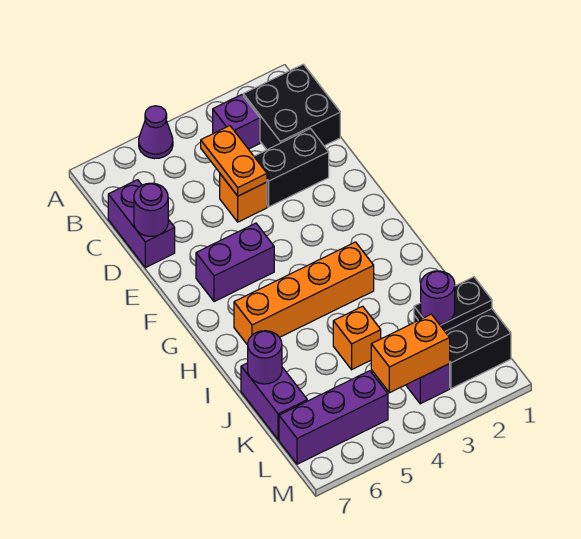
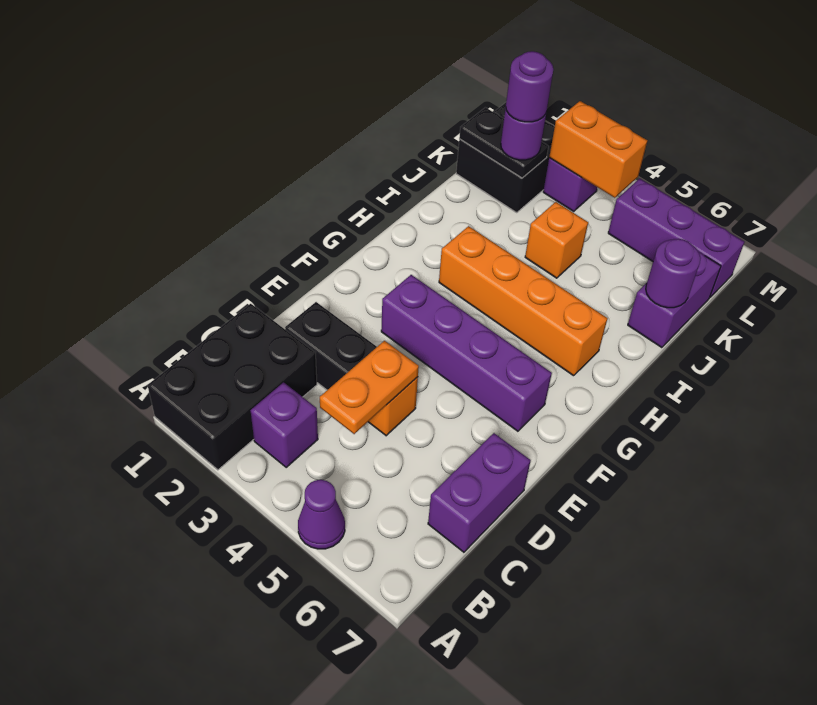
black 2x2 brick [243,64,340,150] -> black 2x3 brick [148,304,317,470]
purple 1x1 round brick [134,183,168,236] -> purple 1x1 round brick moved to [506,51,554,122]
purple 1x2 brick [196,223,274,302] -> purple 1x4 brick [381,275,552,431]

